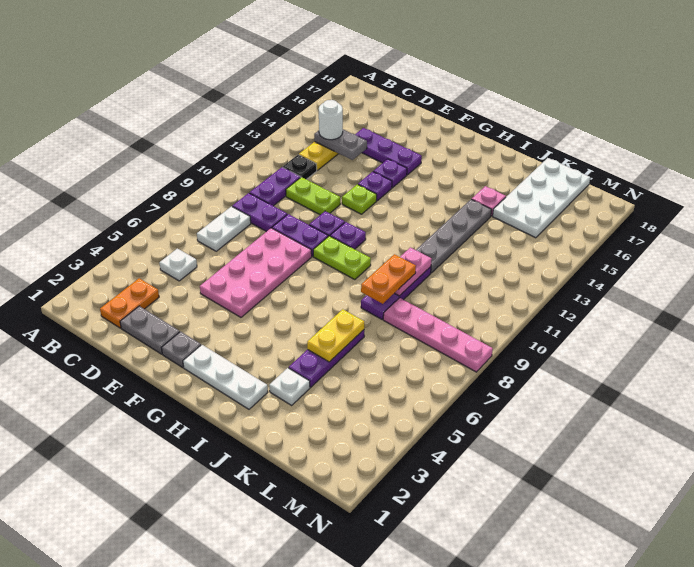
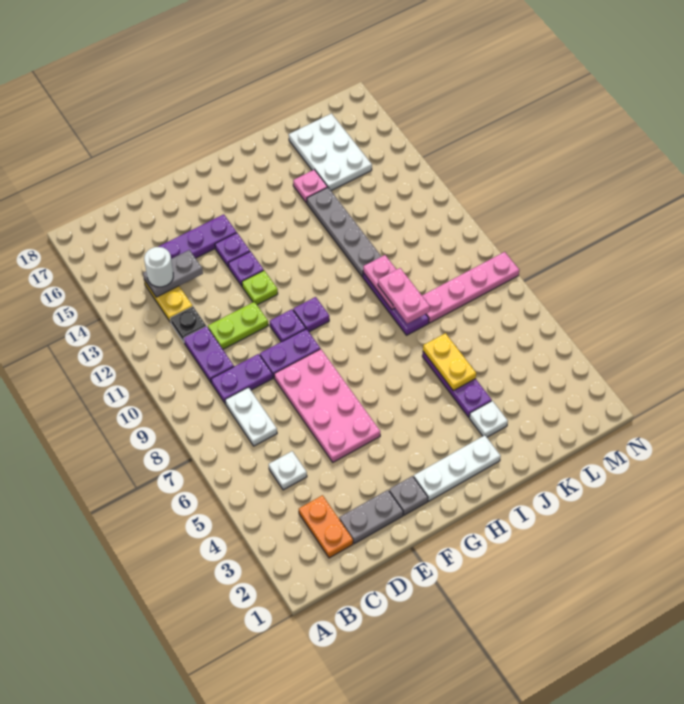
lime 1x2 plate [313,236,371,280] -> none
orange 1x2 plate [361,254,416,304] -> pink 1x2 plate [378,268,430,323]
white 2x4 plate [493,158,590,238] -> white 2x3 plate [289,114,372,191]

